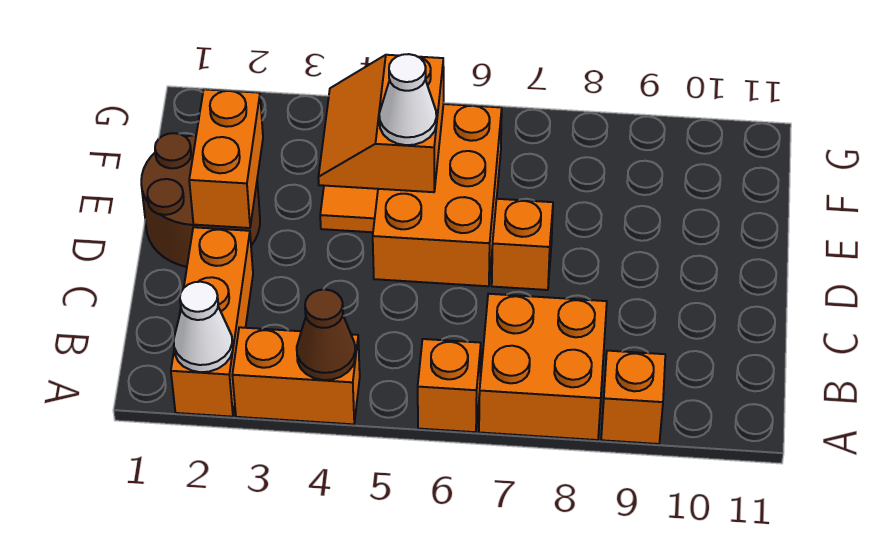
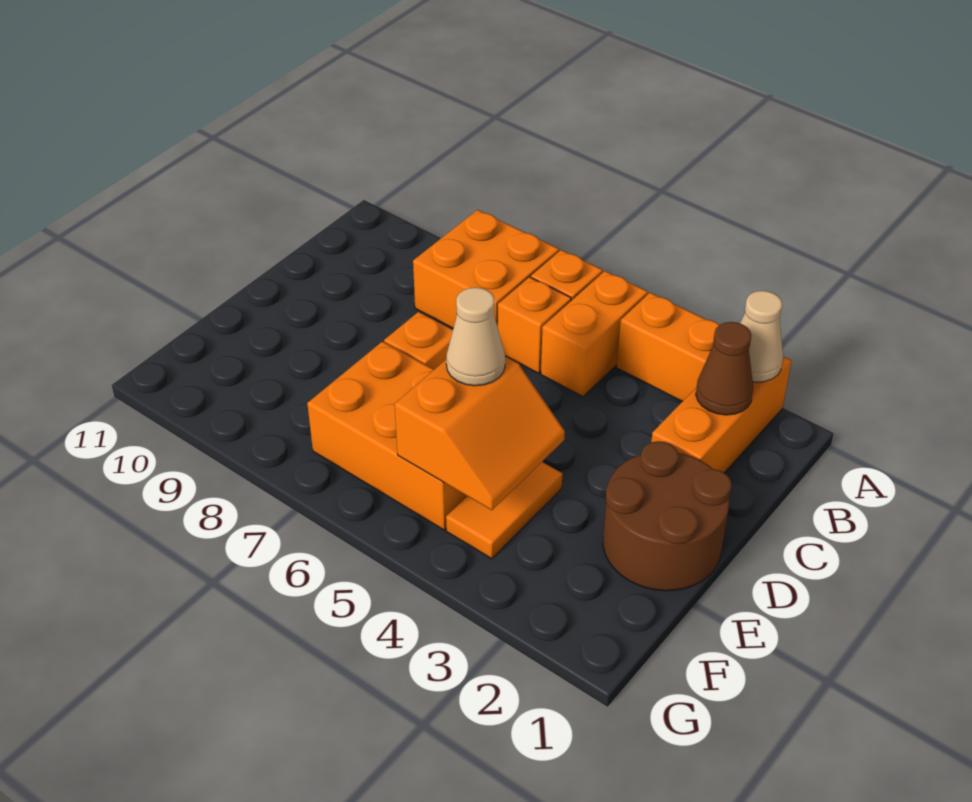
white 1x1 cone [174,282,233,372] -> tan 1x1 cone [740,291,783,382]
brown 1x1 cone [297,290,356,380] -> brown 1x1 cone moved to [696,322,753,415]
orange 1x1 brick [601,351,665,444] -> orange 1x1 brick moved to [498,277,571,373]
orange 1x2 brick [189,89,263,228] -> orange 1x2 brick moved to [541,271,648,397]
orange 2x3 brick [373,104,502,286] -> orange 2x3 brick turned to [307,341,467,530]
white 1x1 cone [379,54,437,145] -> tan 1x1 cone [446,287,505,386]

